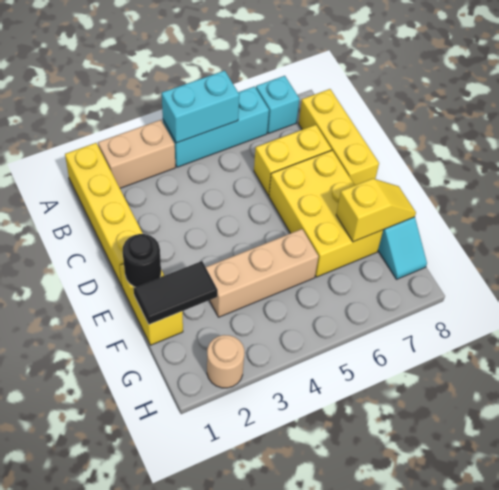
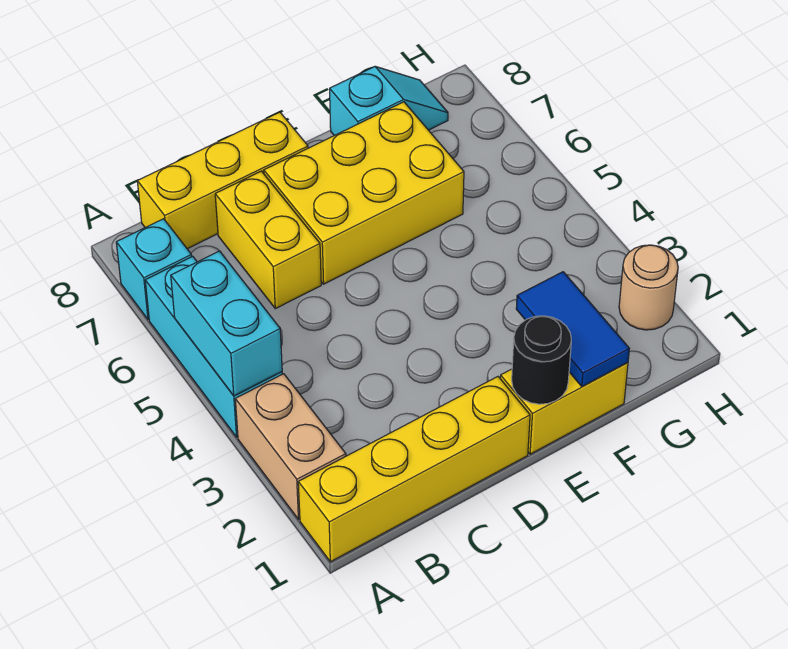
black 1x2 tile [134,261,218,325] -> blue 1x2 tile [516,272,629,387]
tan 1x3 brick [206,229,319,317] -> none
yellow 1x2 slope [336,179,416,242] -> none

